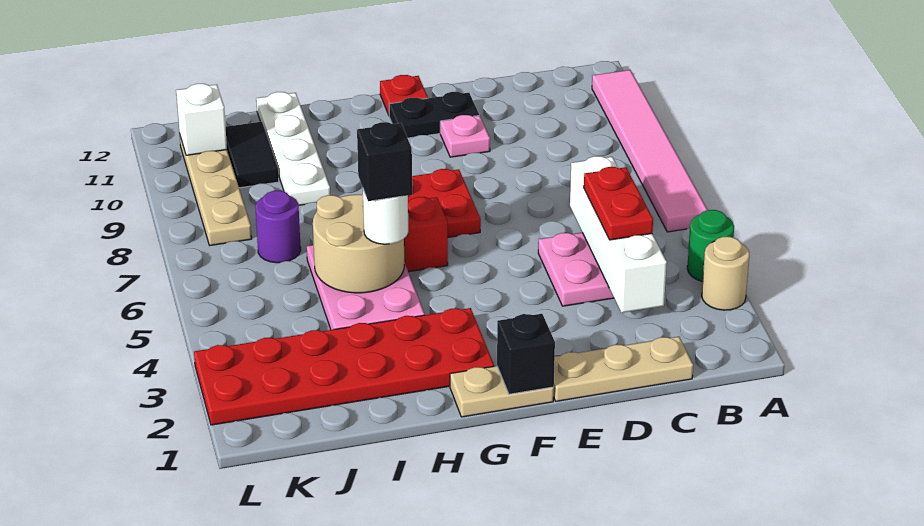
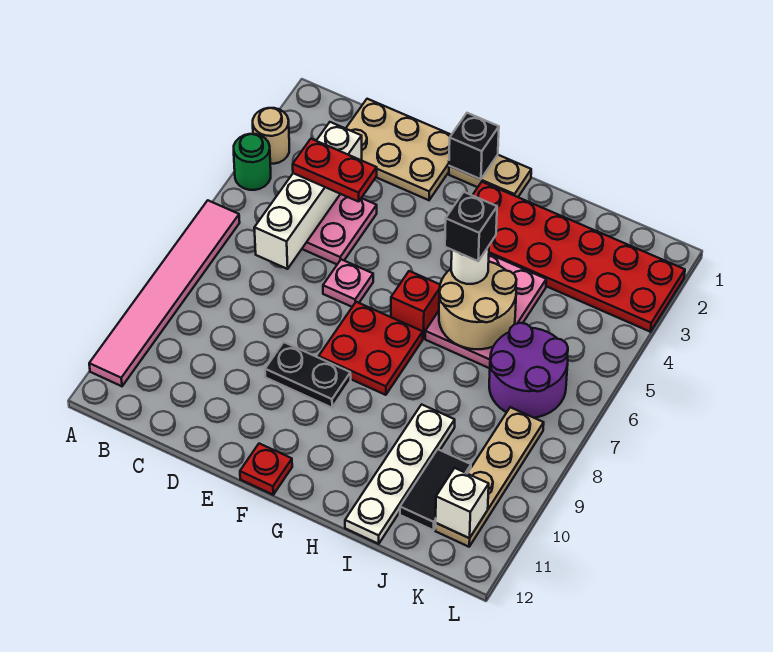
tan 1x3 plate [554,337,693,401] -> tan 2x3 plate [346,99,451,200]
red 1x2 plate [584,167,653,240] -> red 1x2 plate turned to [293,139,377,202]
pink 1x1 plate [440,115,490,157] -> pink 1x1 plate moved to [323,259,373,307]
black 1x2 plate [389,92,479,138] -> black 1x2 plate moved to [265,342,351,408]
purple 1x1 round brick [255,191,301,263] -> purple 2x2 round brick [489,323,568,418]

